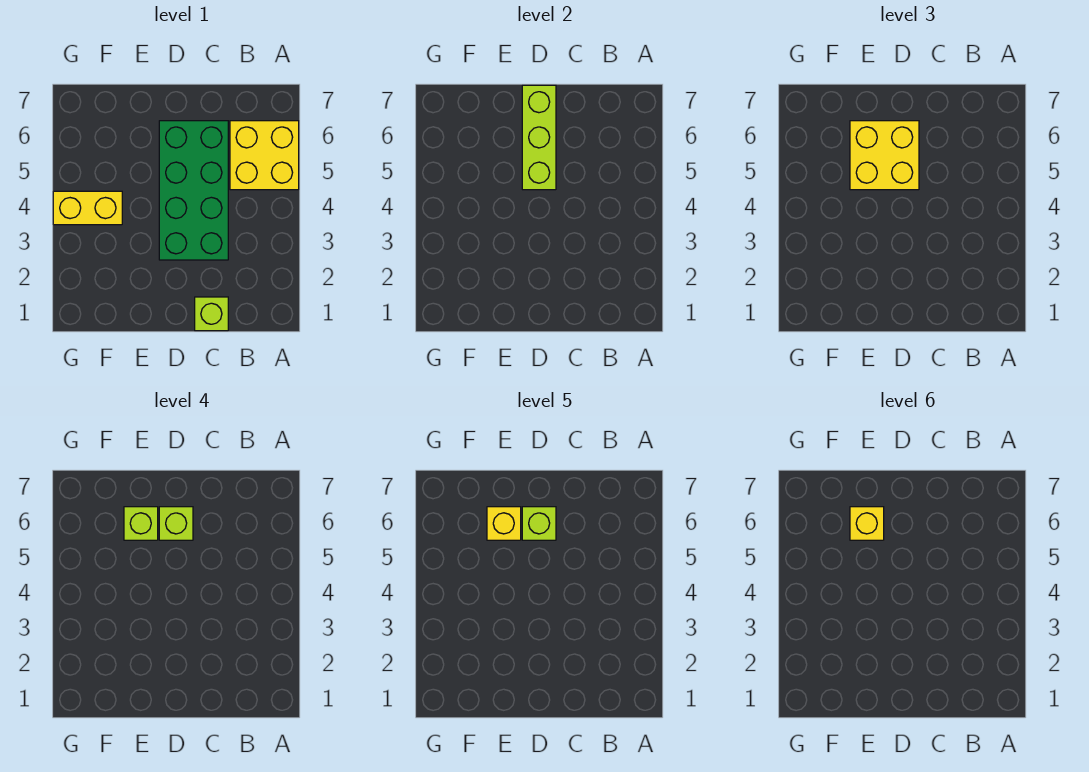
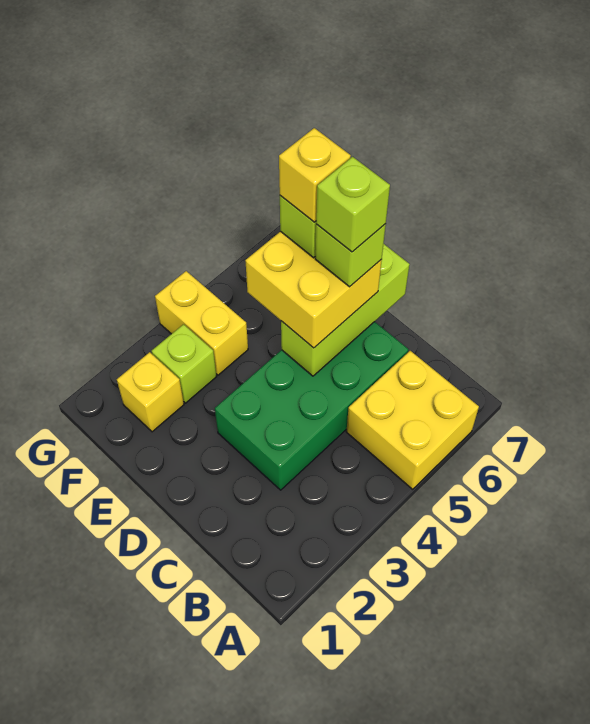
lime 1x1 brick [195,297,228,331] -> lime 1x1 brick moved to [152,324,216,403]
yellow 1x1 brick [850,507,884,540] -> yellow 1x1 brick moved to [117,352,184,432]

